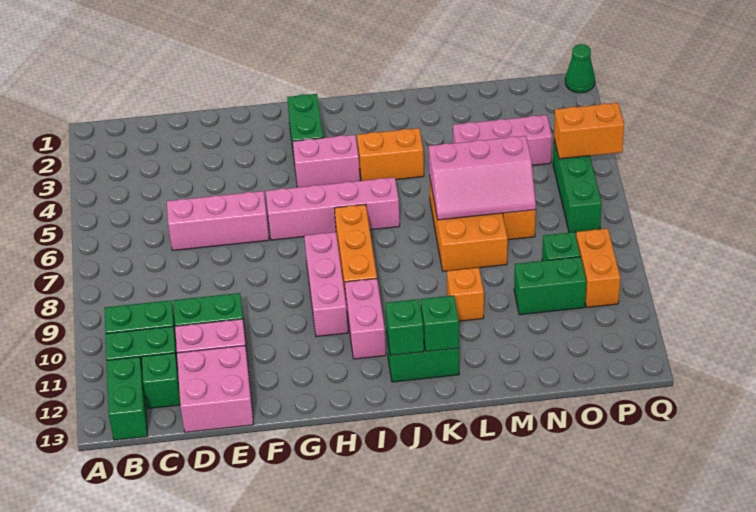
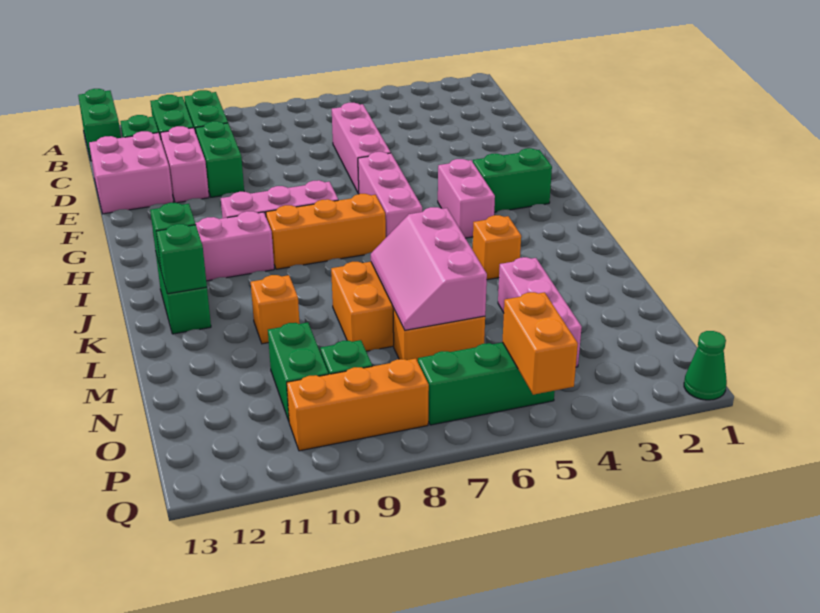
green 1x2 brick [106,357,147,440] -> green 1x2 brick turned to [78,89,121,161]
pink 1x4 brick [266,177,400,240] -> pink 1x3 brick [358,152,422,237]
orange 1x2 brick [357,128,424,181] -> orange 1x1 brick [473,215,521,280]
orange 1x2 brick [576,229,620,307] -> orange 1x3 brick [287,358,429,451]

